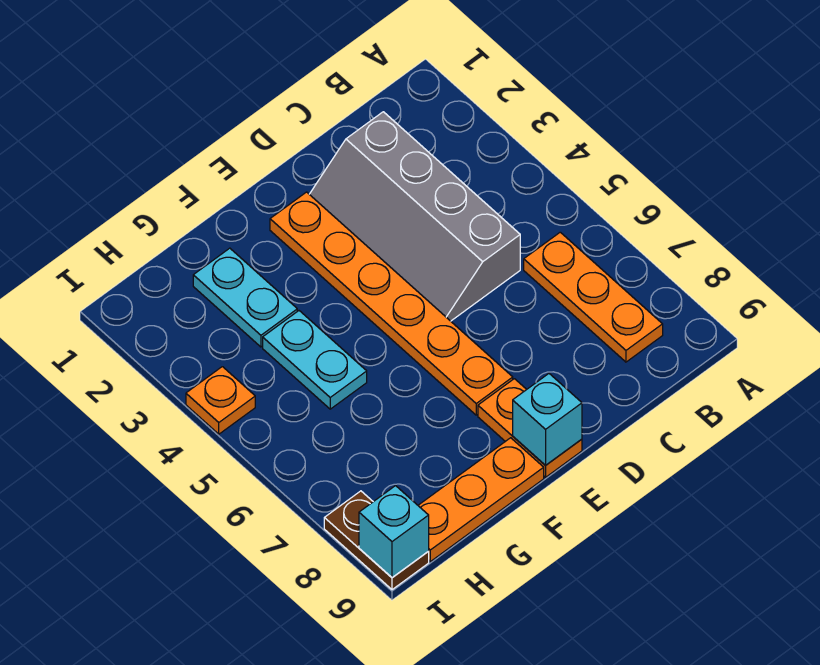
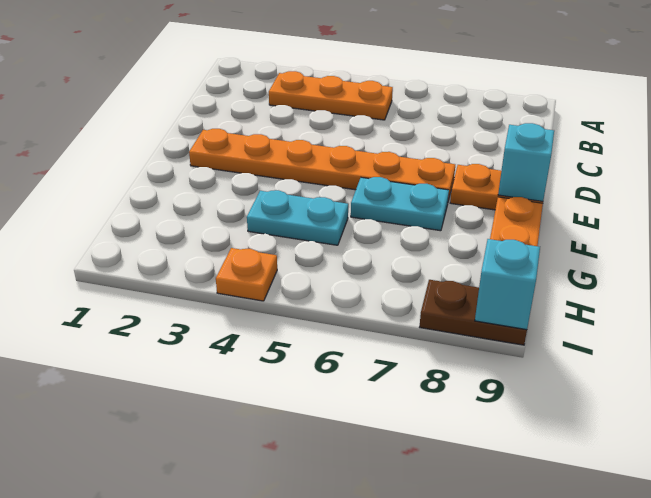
orange 1x3 plate [524,232,663,362] -> orange 1x3 plate moved to [269,71,393,120]
grey 2x4 slope [309,112,520,321] -> none
cyan 1x2 plate [193,248,297,347] -> cyan 1x2 plate moved to [351,177,449,231]

